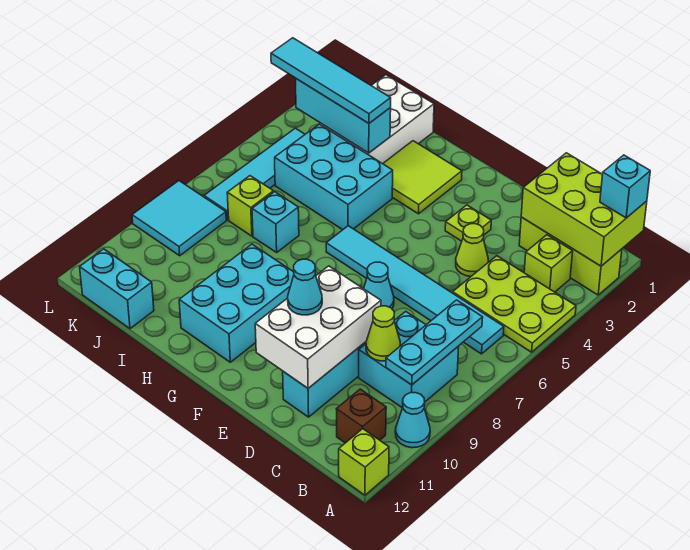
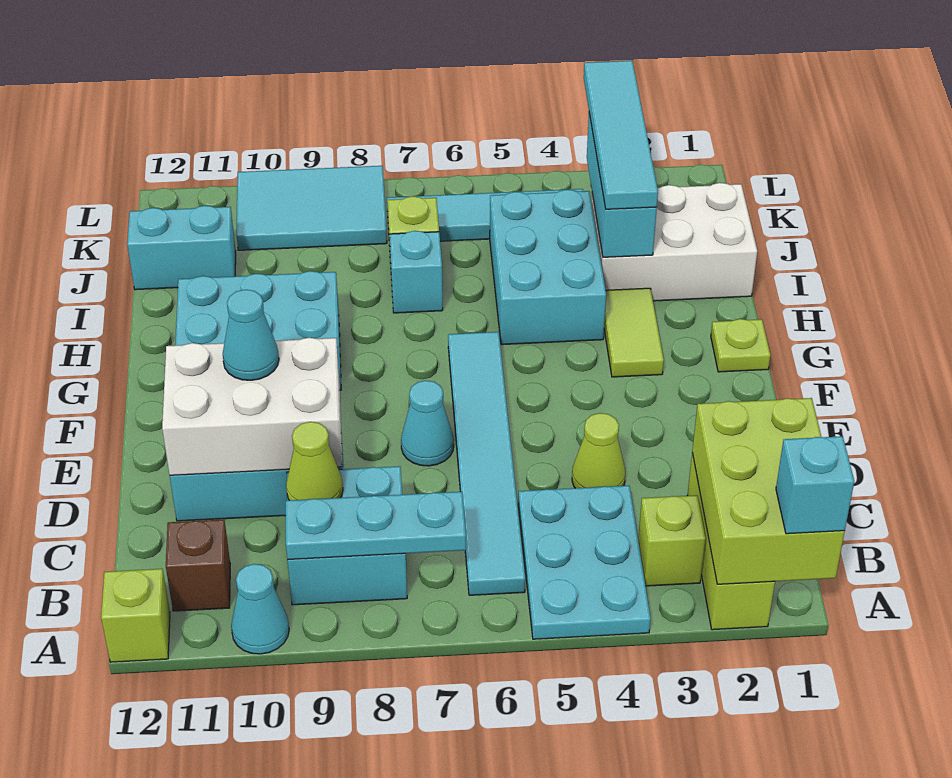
lime 2x3 plate [453,256,576,352] -> cyan 2x3 plate [518,486,651,639]
lime 1x1 plate [445,205,491,241] -> lime 1x1 plate moved to [711,319,770,372]
lime 2x2 tile [383,141,462,214] -> lime 1x2 tile [604,288,664,377]
cyan 1x2 brick [80,249,154,329] -> cyan 1x2 brick turned to [127,206,236,290]
cyan 2x2 tile [132,181,226,256] -> cyan 2x3 tile [237,166,387,250]

